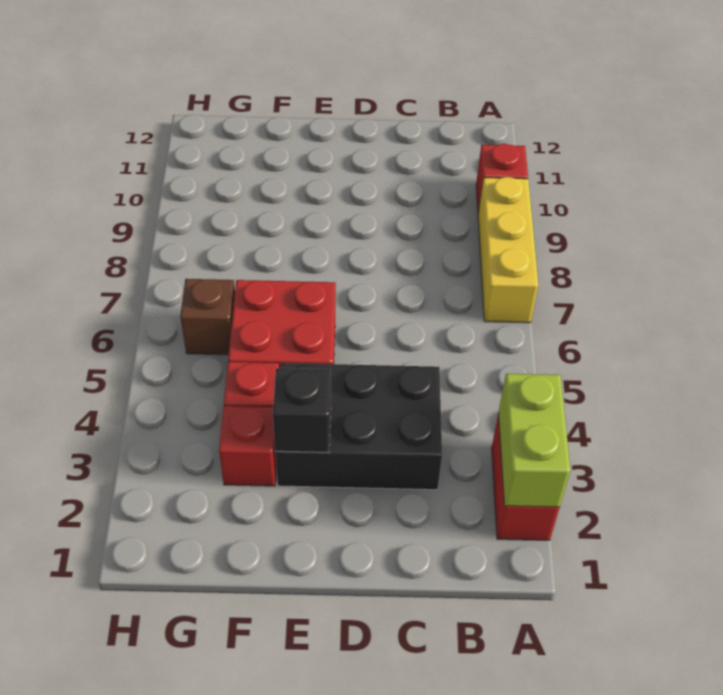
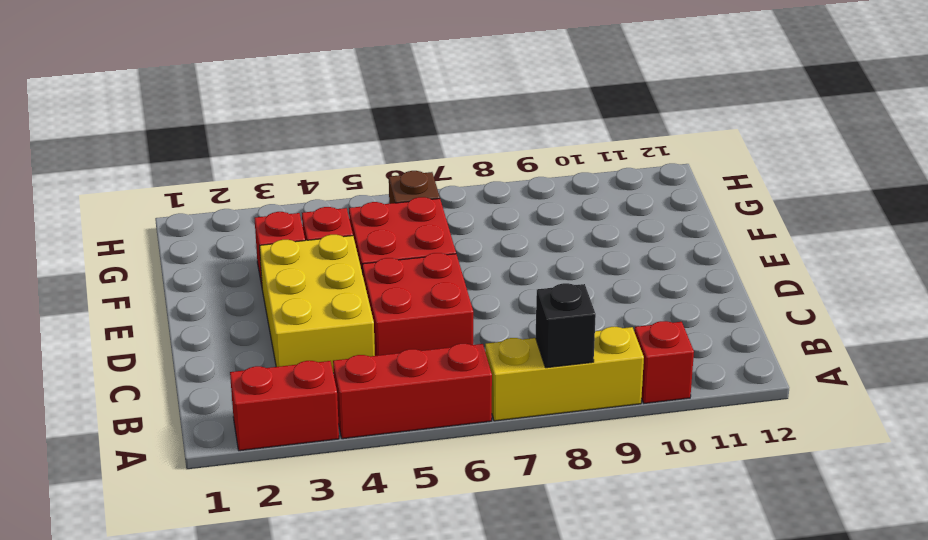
lime 1x2 brick [498,374,570,507] -> none
none -> red 1x3 brick [333,344,492,439]
black 2x3 brick [275,363,442,490] -> yellow 2x3 brick [260,235,375,373]
none -> red 2x2 brick [362,253,473,356]
black 1x1 brick [273,368,331,453] -> black 1x1 brick moved to [536,283,596,368]

